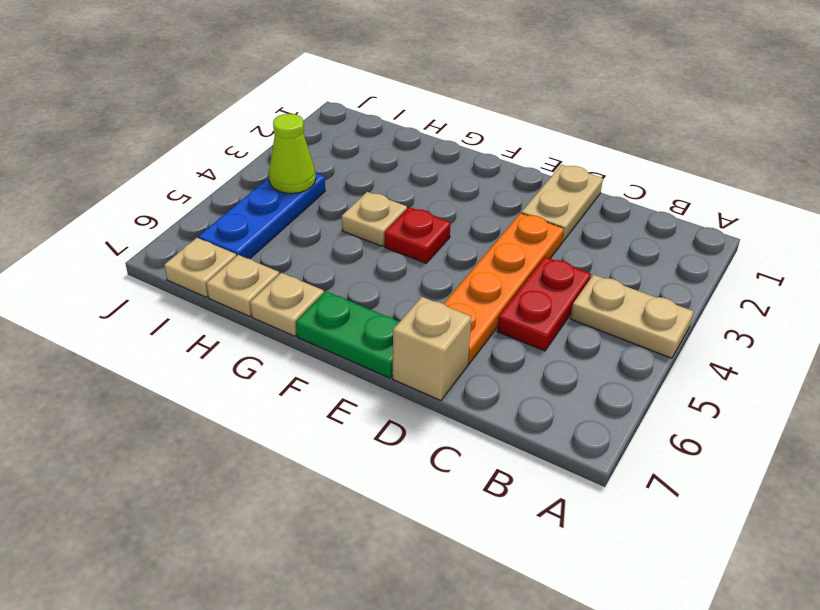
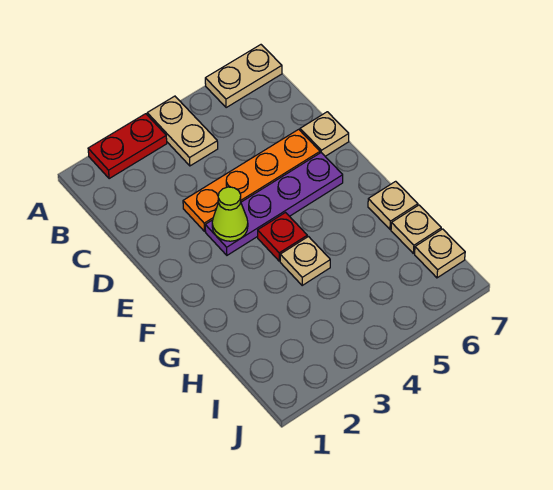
red 1x2 plate [497,257,591,351] -> red 1x2 plate moved to [88,114,167,179]
tan 1x2 plate [521,165,603,242] -> tan 1x2 plate moved to [205,45,282,108]
tan 1x1 brick [393,297,471,401] -> tan 1x1 plate [300,112,349,156]
none -> purple 1x4 plate [205,153,343,255]
green 1x2 plate [296,291,399,378] -> none
blue 1x3 plate [198,173,325,259] -> none
lime 1x1 cone [269,114,316,193] -> lime 1x1 cone moved to [212,187,248,241]

